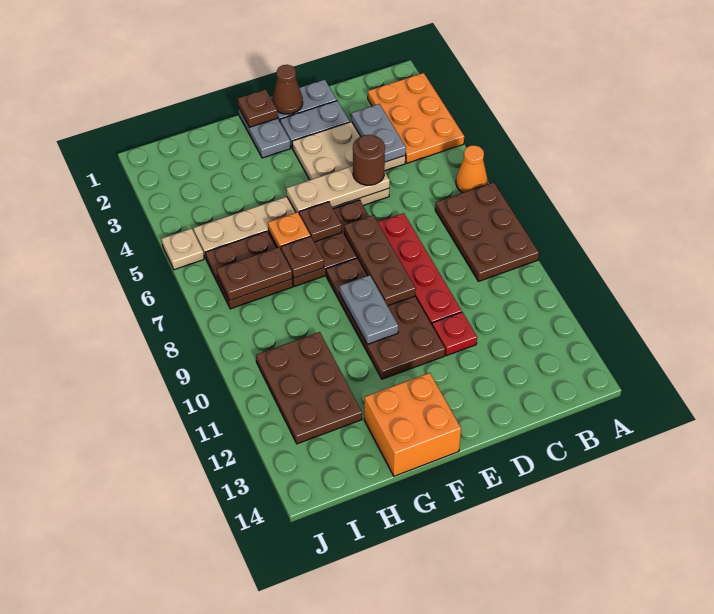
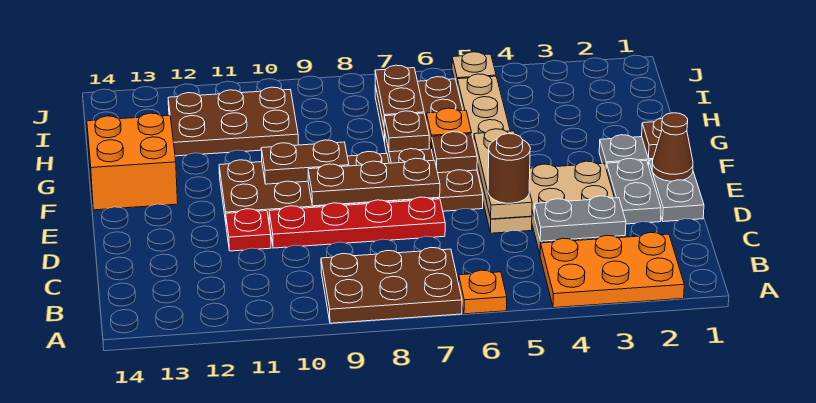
orange 1x1 cone [456,145,487,193] -> orange 1x1 plate [459,270,507,314]
grey 1x2 plate [340,275,398,344] -> brown 1x2 plate [261,140,349,184]

